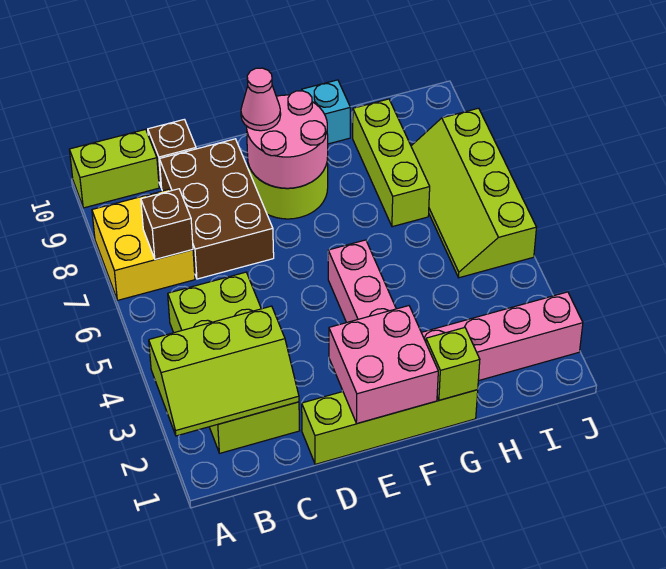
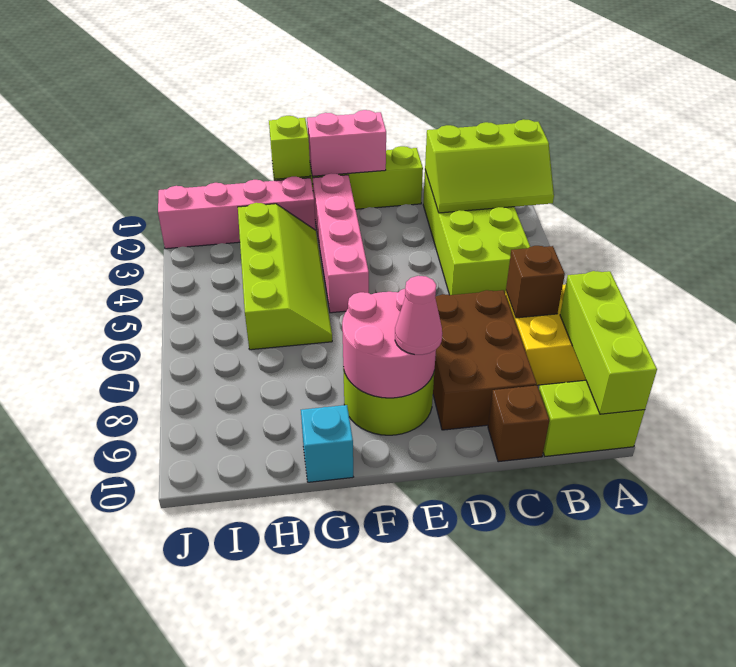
lime 2x3 slope [149,306,299,436] -> lime 2x3 slope turned to [425,119,554,213]
pink 2x2 brick [329,306,438,423] -> pink 1x2 brick [307,110,386,176]
lime 1x3 brick [353,99,430,227] -> lime 1x3 brick moved to [560,271,657,414]
lime 2x4 slope [411,108,537,278] -> lime 2x4 slope moved to [238,203,332,350]

